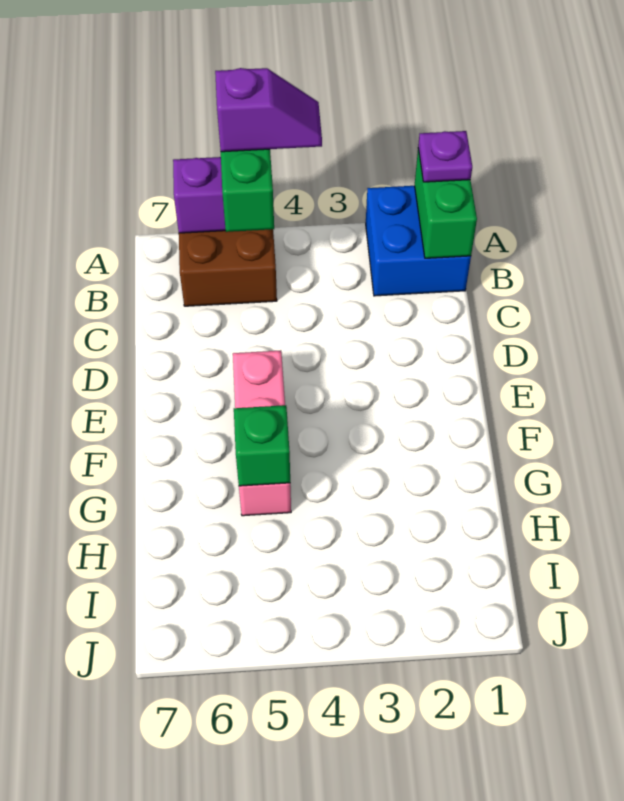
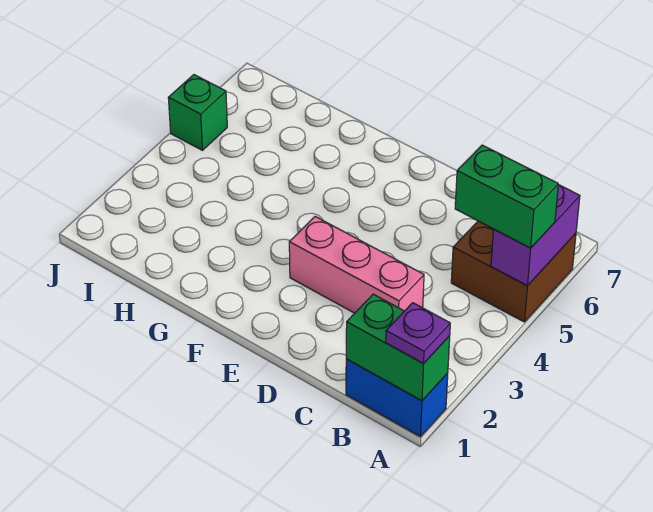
blue 2x2 brick [366,186,471,296] -> blue 1x2 brick [346,359,448,437]
purple 1x2 slope [215,68,322,152] -> none
pink 1x3 brick [233,350,291,516] -> pink 1x3 brick moved to [289,217,424,313]
green 1x1 brick [234,405,290,486] -> green 1x1 brick moved to [168,75,227,150]

